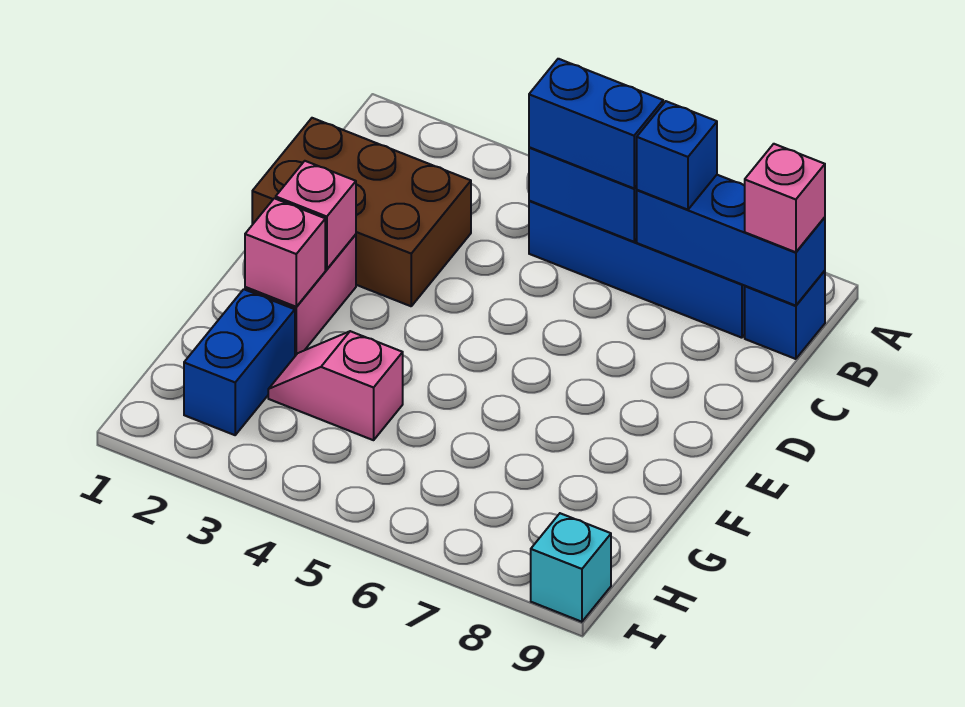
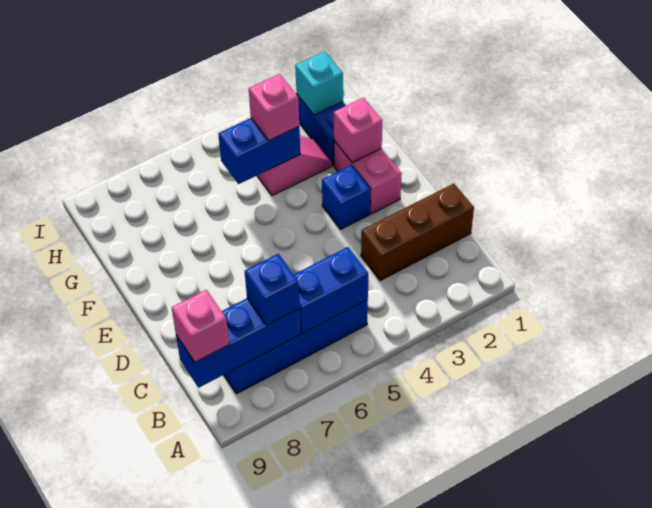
blue 1x2 brick [529,59,663,188] -> blue 1x2 brick moved to [218,118,300,184]
blue 1x1 brick [745,271,825,359] -> blue 1x1 brick moved to [322,165,371,229]
brown 2x3 brick [252,118,471,306] -> brown 1x3 brick [361,184,474,280]
pink 1x1 brick [276,161,356,269] -> pink 1x1 brick moved to [249,74,299,141]
cyan 1x1 brick [531,513,611,622] -> cyan 1x1 brick moved to [295,51,343,115]

